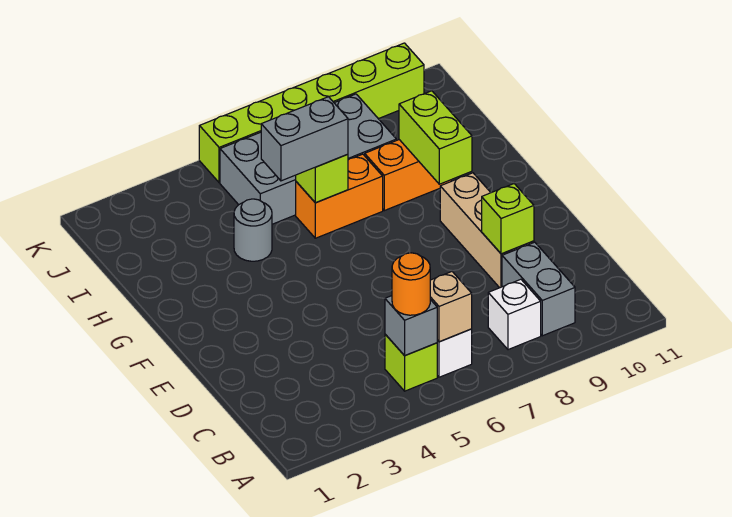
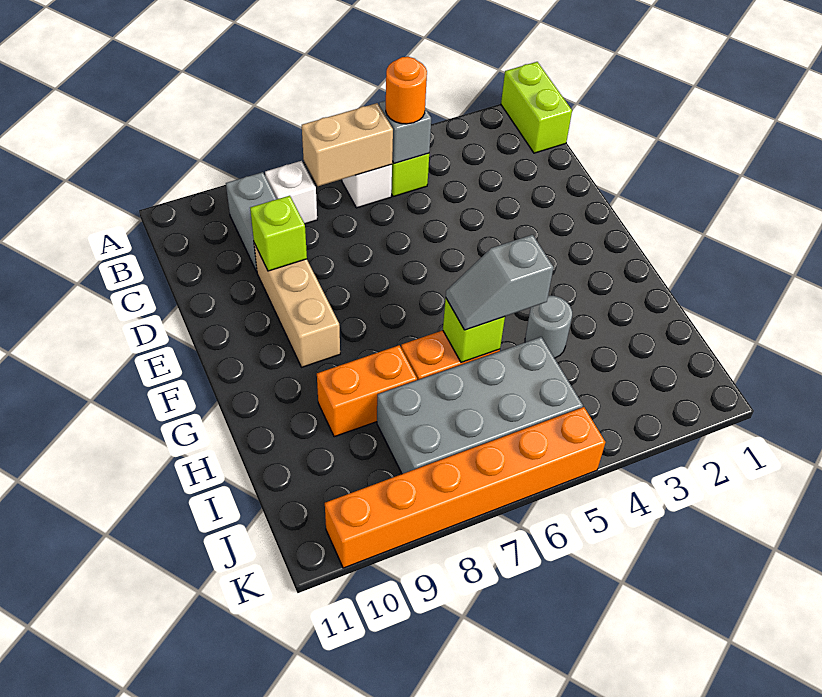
tan 1x1 brick [430,272,472,342] -> tan 1x2 brick [302,103,393,186]
lime 1x2 brick [399,91,472,184] -> lime 1x2 brick moved to [501,62,572,153]
grey 1x2 brick [261,97,348,181] -> grey 1x2 slope [446,235,554,330]
lime 1x6 brick [199,43,424,183] -> orange 1x6 brick [325,407,606,568]

